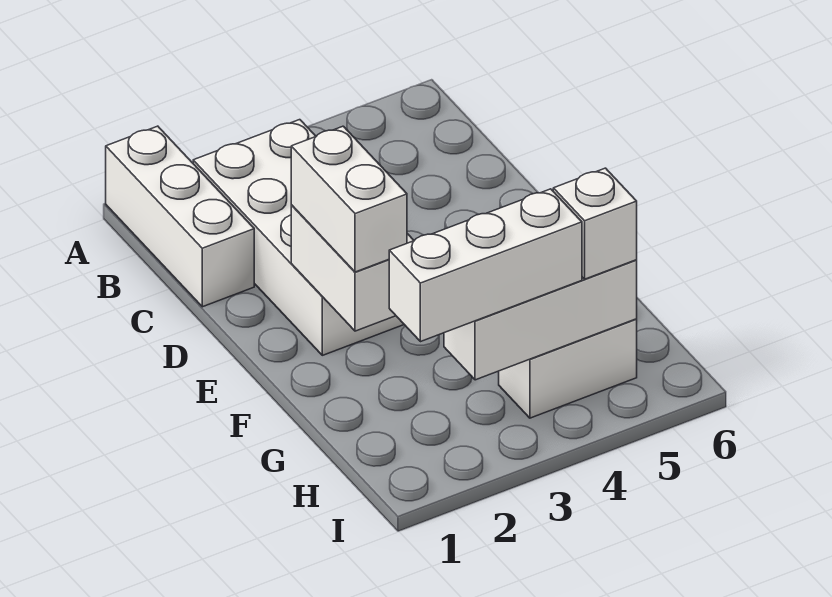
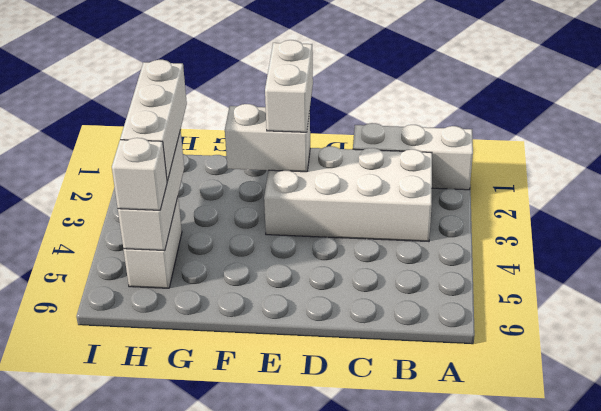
white 1x2 brick [291,126,407,272] -> white 1x2 brick turned to [265,40,313,132]

